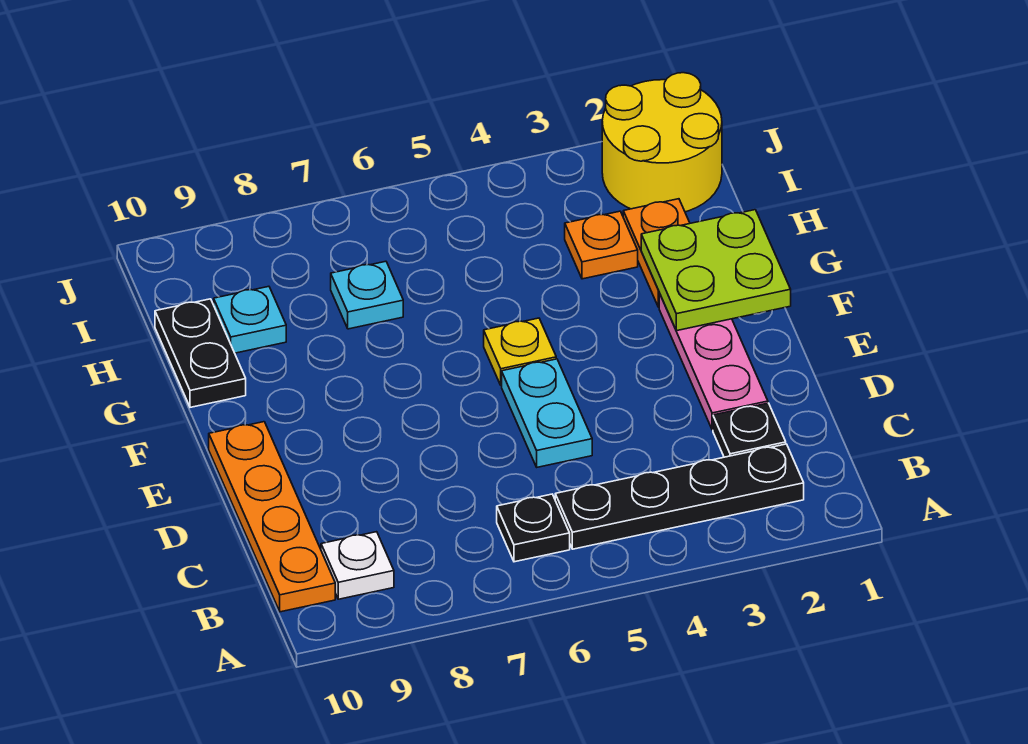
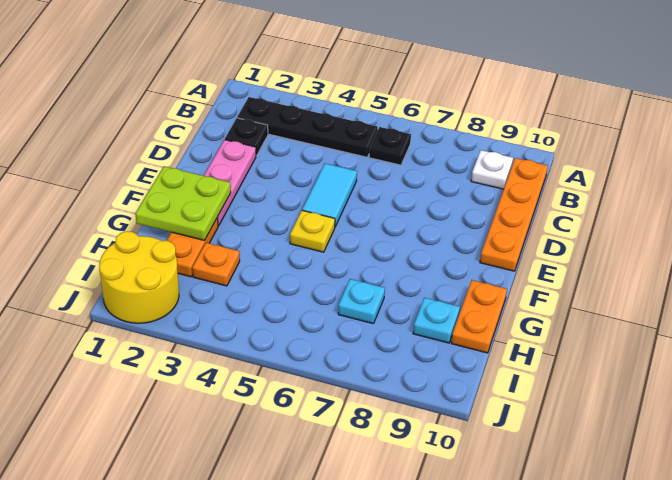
cyan 1x2 plate [502,359,592,467] -> cyan 1x2 tile [302,163,357,227]
black 1x2 plate [155,299,246,407] -> orange 1x2 plate [451,280,507,353]

